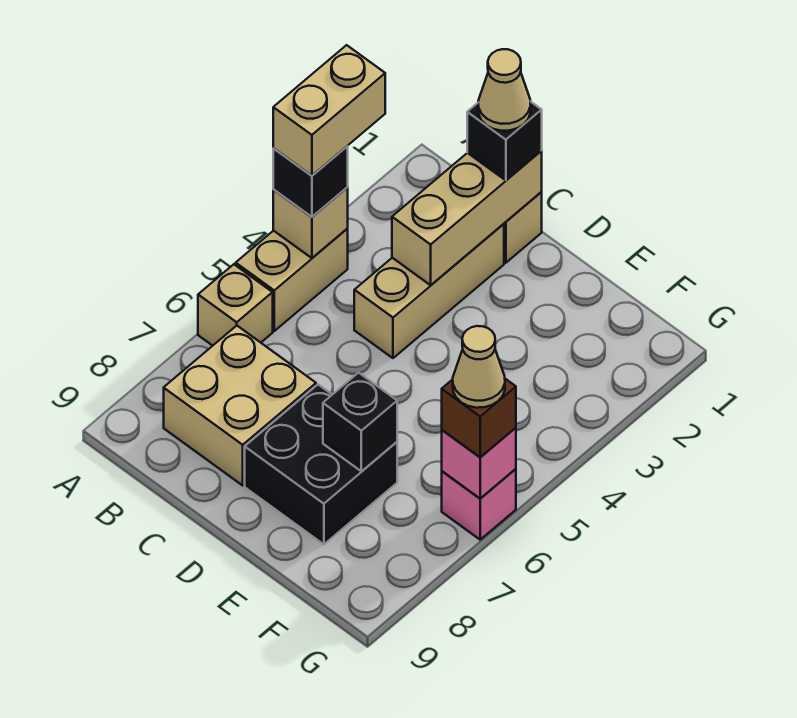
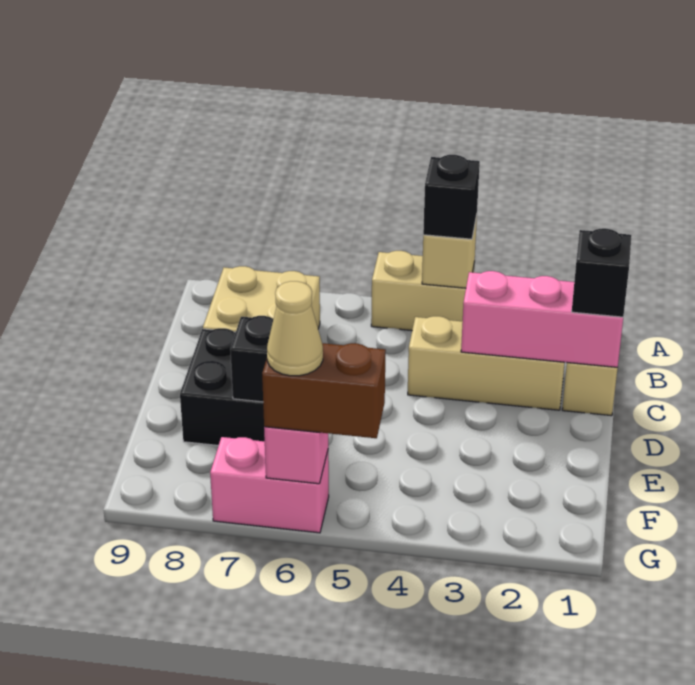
tan 1x2 brick [273,45,385,176] -> none
tan 1x1 brick [198,264,273,346] -> none
tan 1x3 brick [392,151,542,285] -> pink 1x3 brick [461,271,623,367]
tan 1x1 cone [478,49,531,131] -> none
pink 1x1 brick [442,469,516,540] -> pink 1x2 brick [210,437,329,533]
brown 1x1 brick [442,379,516,457] -> brown 1x2 brick [262,343,386,438]

